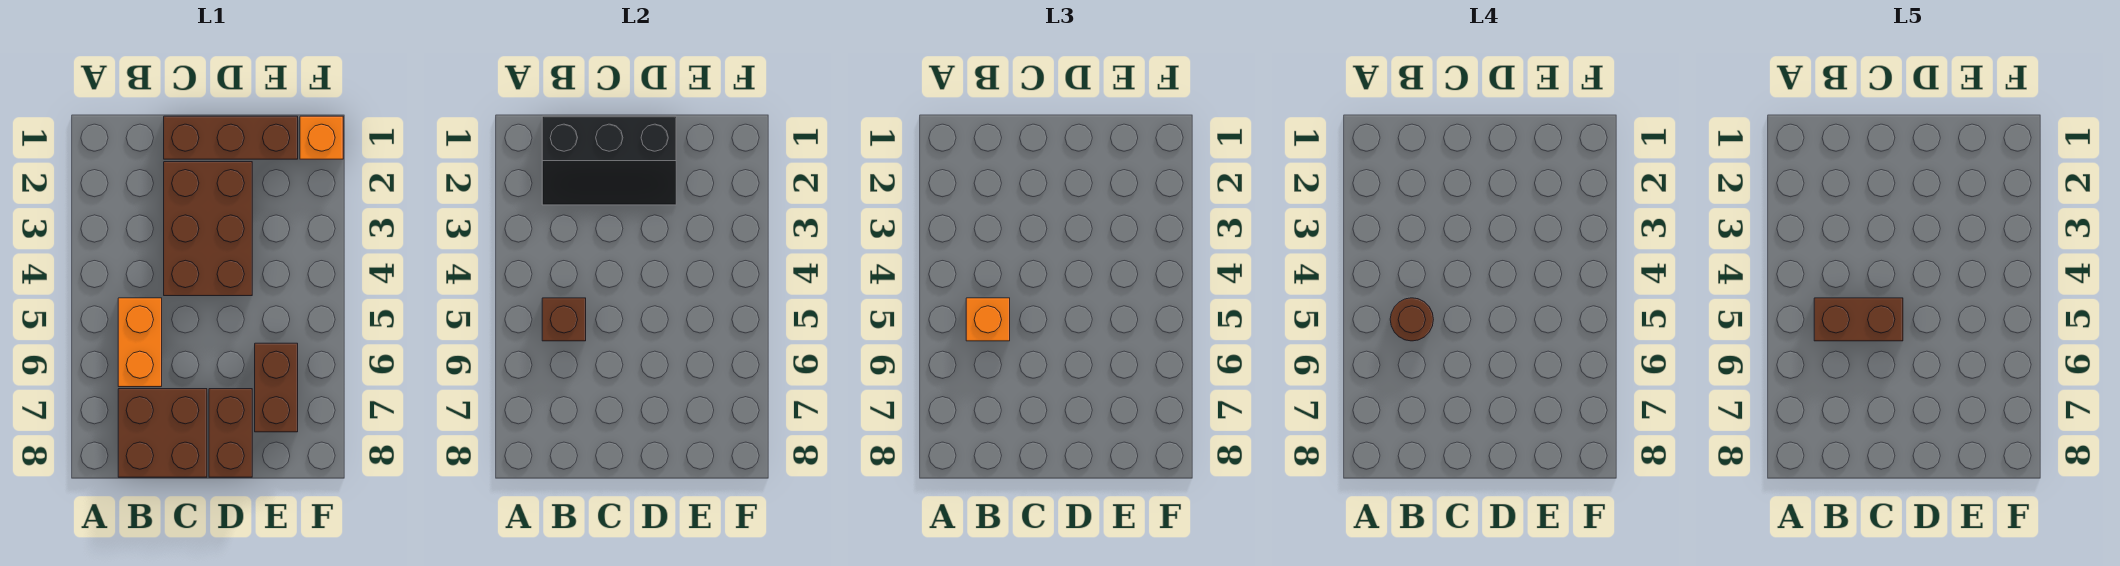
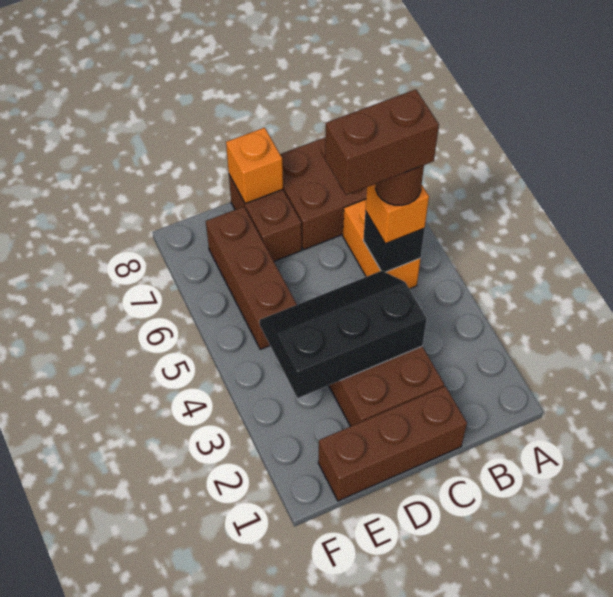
black 2x3 slope [542,116,676,205] -> black 2x3 slope moved to [259,271,427,398]
brown 1x1 brick [542,298,586,341] -> black 1x1 brick [363,211,425,272]
brown 1x2 brick [255,343,298,432] -> brown 1x3 brick [206,207,297,349]
orange 1x1 brick [300,116,343,159] -> orange 1x1 brick moved to [226,128,283,204]

